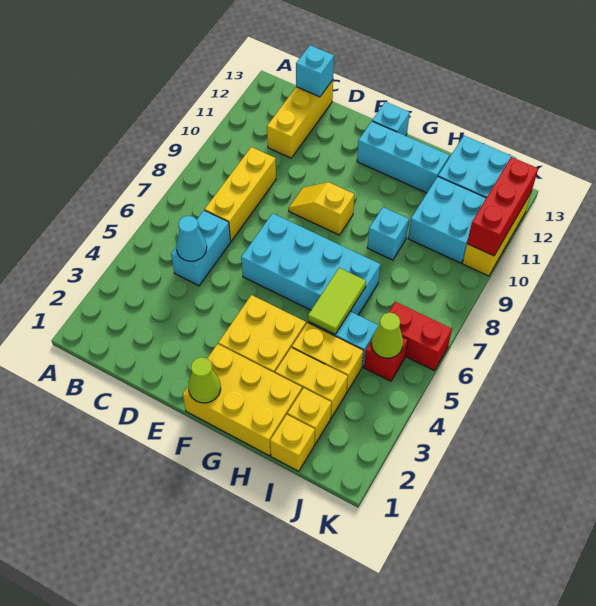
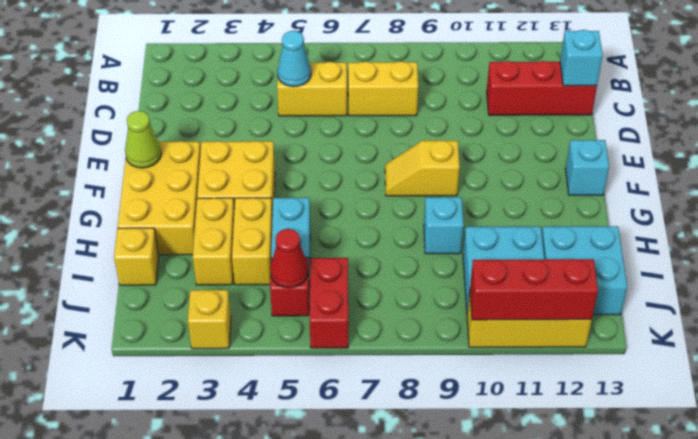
cyan 1x2 brick [171,210,231,286] -> yellow 1x2 brick [277,62,347,116]
yellow 1x3 brick [205,147,276,241] -> yellow 1x2 brick [348,61,418,116]
yellow 1x3 brick [267,80,333,158] -> red 1x3 brick [487,61,597,115]
cyan 2x4 brick [241,213,380,315] -> none
yellow 1x2 slope [289,182,355,235] -> yellow 1x2 slope turned to [385,140,460,196]
cyan 1x3 brick [357,121,449,193] -> none
lime 1x2 tile [308,268,366,334] -> none
yellow 1x1 brick [287,388,332,444] -> yellow 1x1 brick moved to [188,290,231,349]
lime 1x1 cone [371,313,403,358] -> red 1x1 cone [270,229,308,288]

